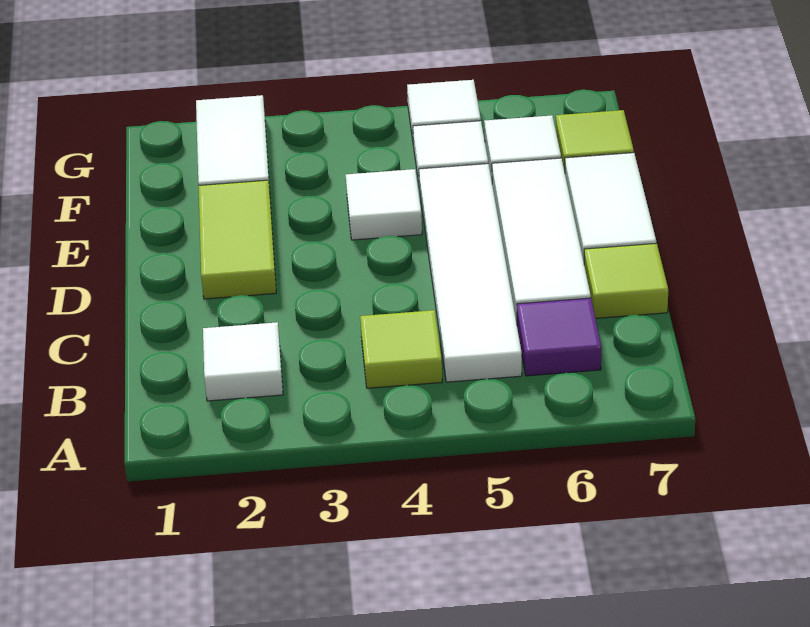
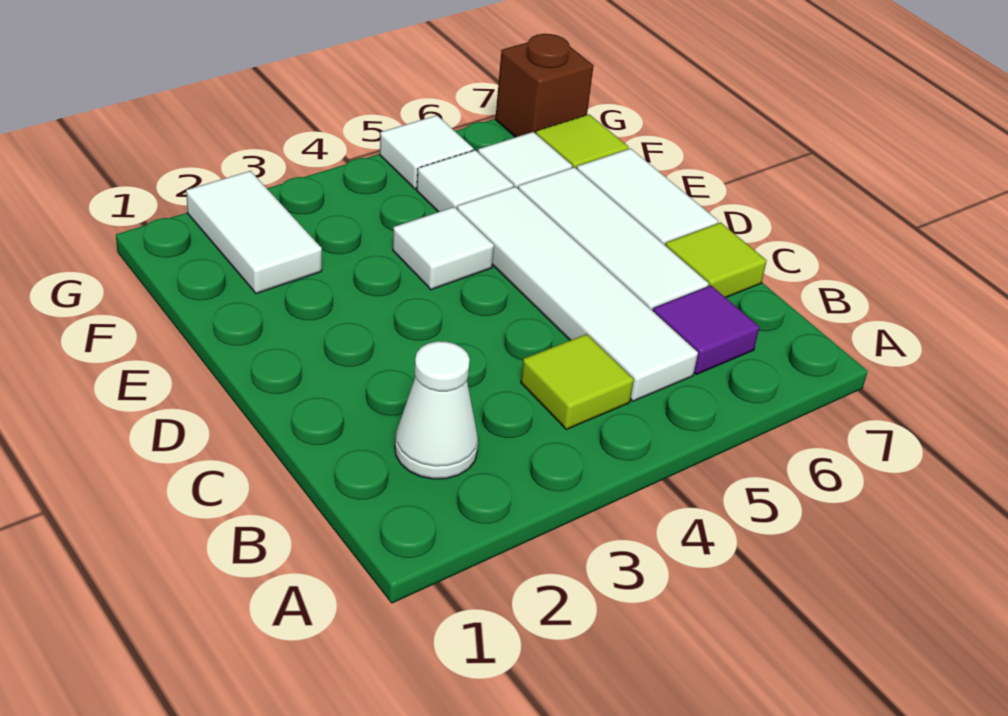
white 1x1 tile [203,322,283,401] -> white 1x1 cone [395,341,478,479]
lime 1x2 tile [198,180,276,299] -> none
none -> brown 1x1 brick [495,34,594,137]

